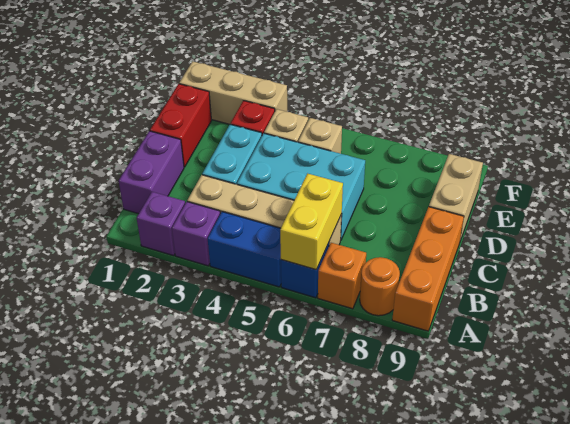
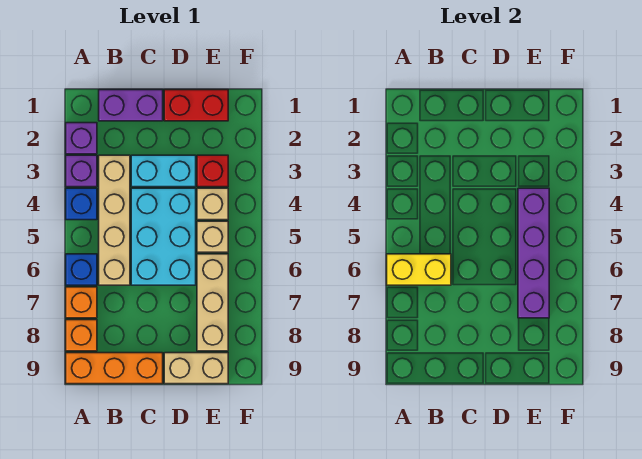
blue 1x2 brick [208,212,281,287] -> blue 1x1 brick [66,188,97,220]
orange 1x1 round brick [360,257,400,316] -> orange 1x1 brick [66,320,97,351]
none -> purple 1x4 brick [518,188,549,318]
tan 1x3 brick [179,61,287,124] -> tan 1x3 brick moved to [197,254,228,351]

